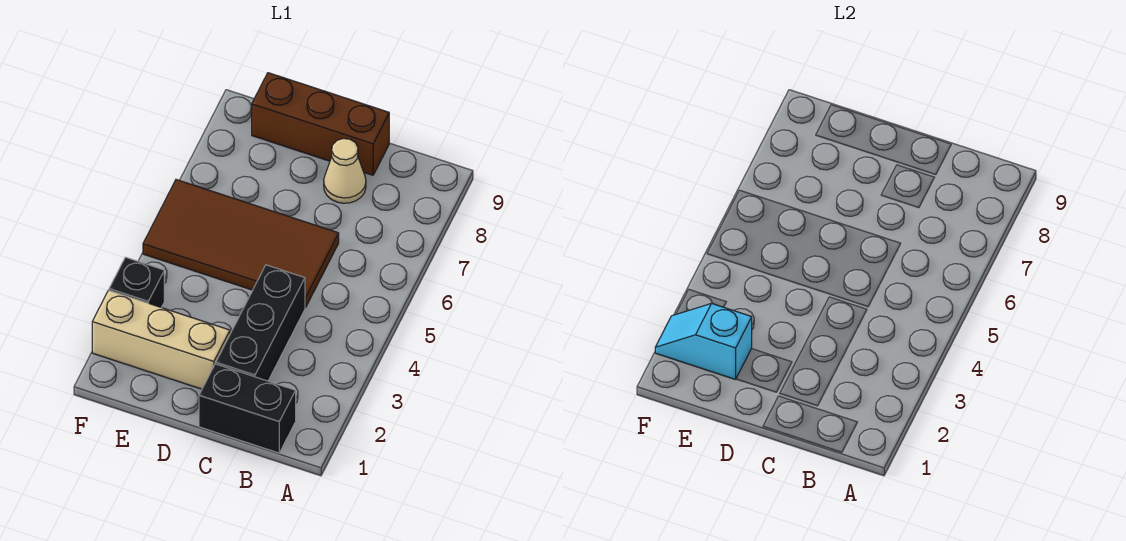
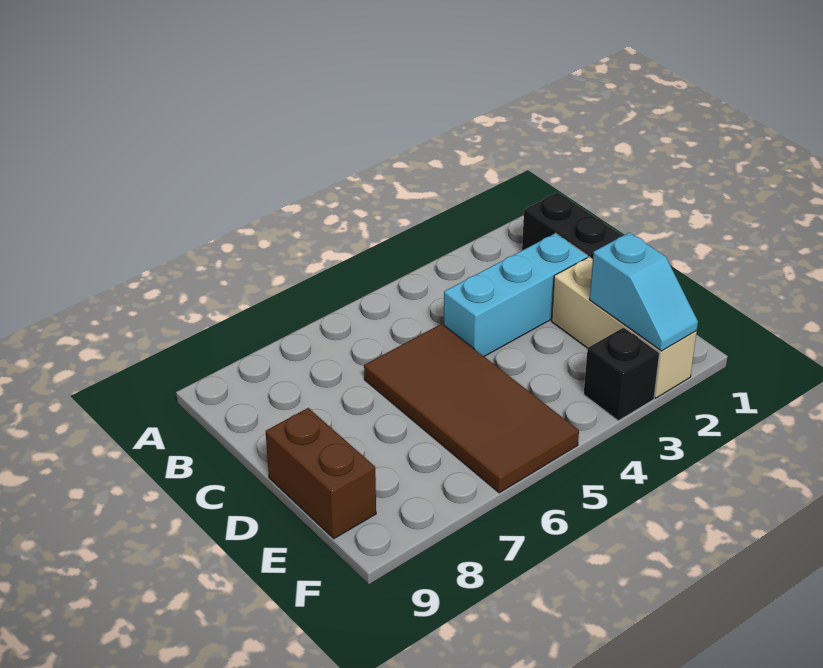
black 1x3 brick [216,265,305,381] -> cyan 1x3 brick [444,233,588,357]
tan 1x1 cone [324,139,366,203] -> none
brown 1x3 brick [252,73,389,175] -> brown 1x2 brick [266,408,376,539]

